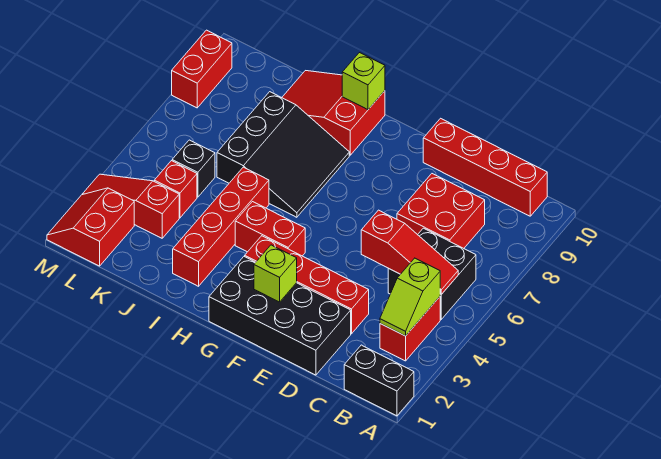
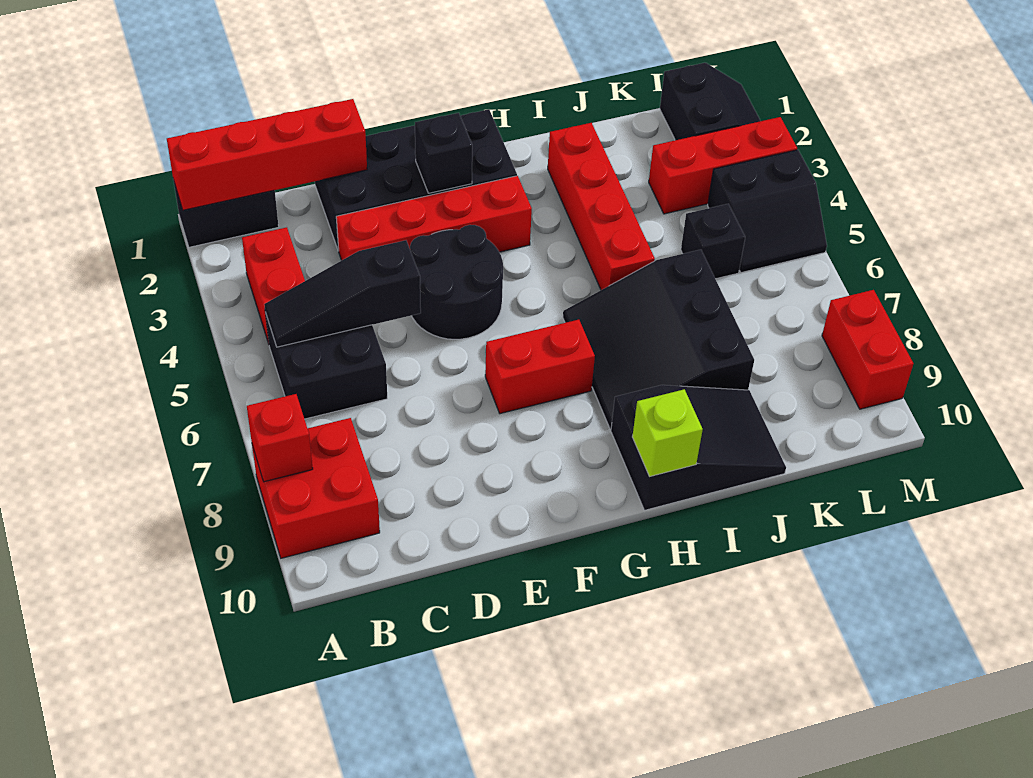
lime 1x2 slope [380,258,440,336] -> none
red 1x3 slope [361,210,458,295] -> black 1x3 slope [264,240,421,347]
red 1x4 brick [423,118,547,216] -> red 1x4 brick moved to [167,99,367,210]
red 2x2 brick [397,174,485,248] -> red 2x2 brick moved to [252,418,380,558]
none -> black 2x2 round brick [410,225,503,339]
lime 1x1 brick [254,245,297,302] -> black 1x1 brick [415,113,472,193]
red 1x2 brick [235,202,305,256] -> red 1x2 brick moved to [485,320,595,414]
red 2x3 slope [282,71,385,155] -> black 2x3 slope [611,385,786,510]
red 1x3 slope [82,174,179,238] -> red 1x3 brick [649,117,797,214]
red 1x1 brick [154,161,197,218] -> red 1x1 brick moved to [247,394,313,482]
red 2x2 slope [47,188,134,266] -> black 2x2 slope [660,63,760,140]
none -> black 2x2 slope [708,150,827,273]

